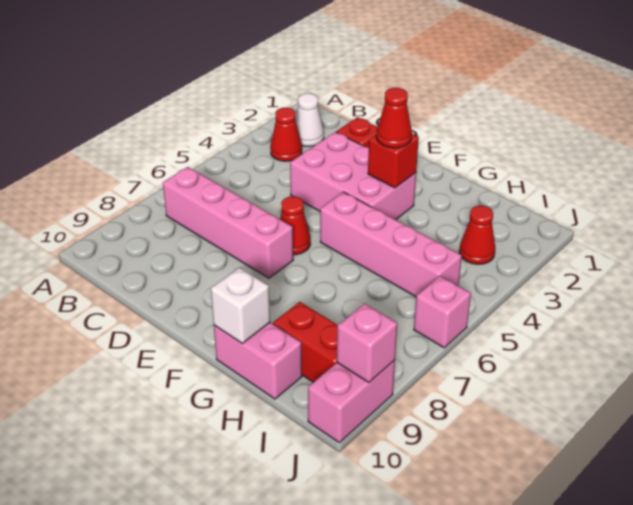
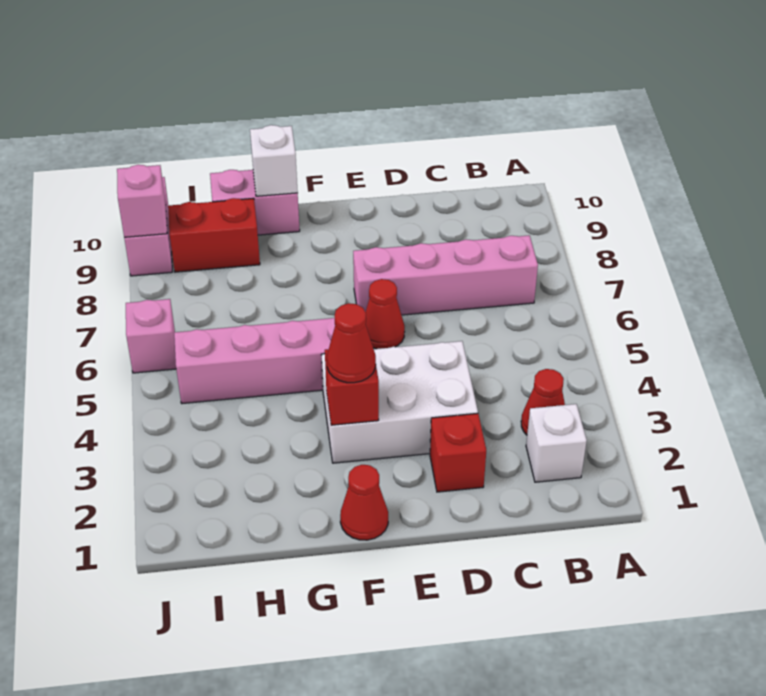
white 1x1 cone [295,93,324,146] -> white 1x1 brick [526,404,587,482]
pink 2x3 brick [290,132,416,220] -> white 2x3 brick [321,341,478,463]
red 1x1 cone [459,206,495,264] -> red 1x1 cone moved to [340,465,388,540]

